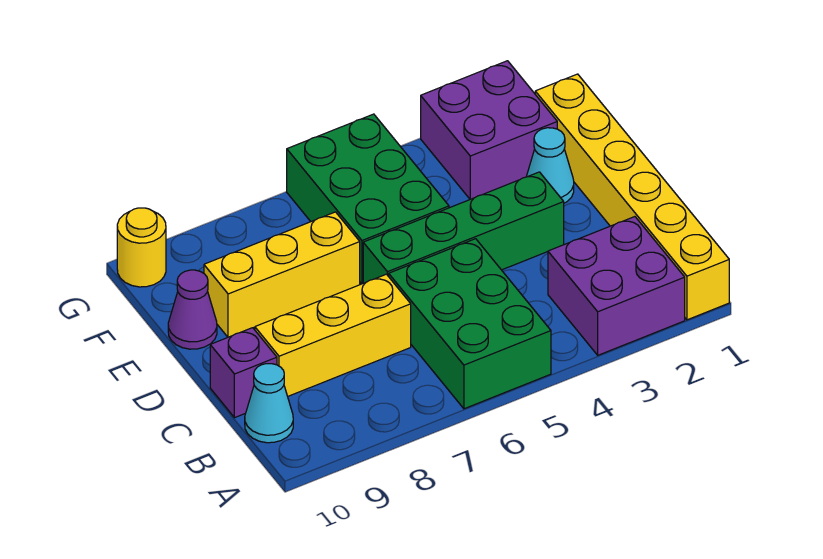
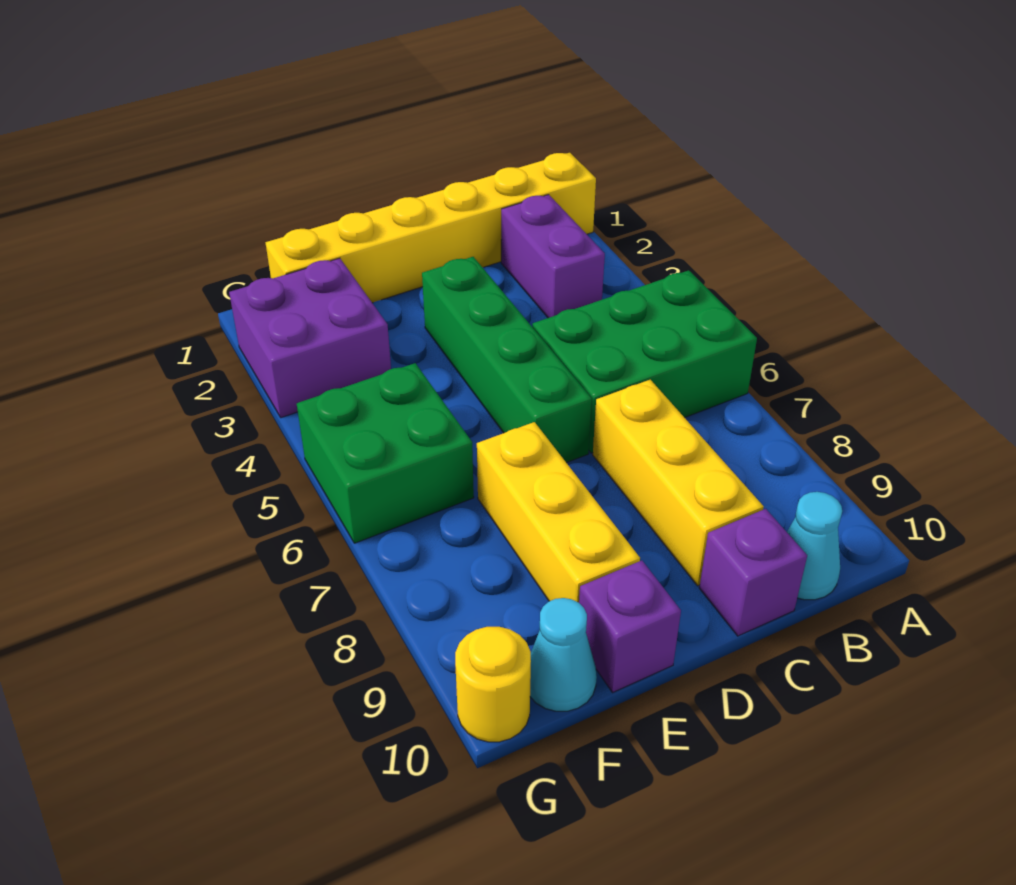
purple 2x2 brick [548,217,685,355] -> purple 1x2 brick [501,195,605,318]
cyan 1x1 cone [526,128,574,203] -> cyan 1x1 cone moved to [530,598,597,711]
green 2x3 brick [287,114,449,284] -> green 2x2 brick [297,363,474,543]
purple 1x1 cone [168,270,217,349] -> purple 1x1 brick [579,561,681,692]

